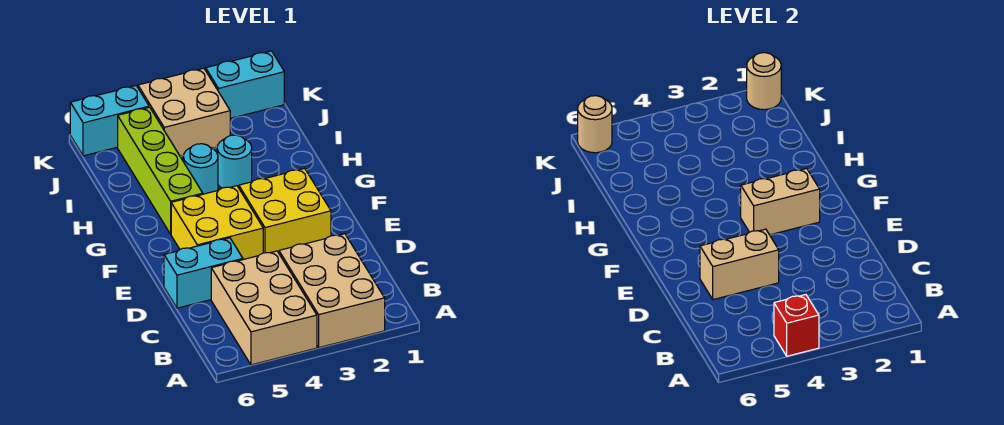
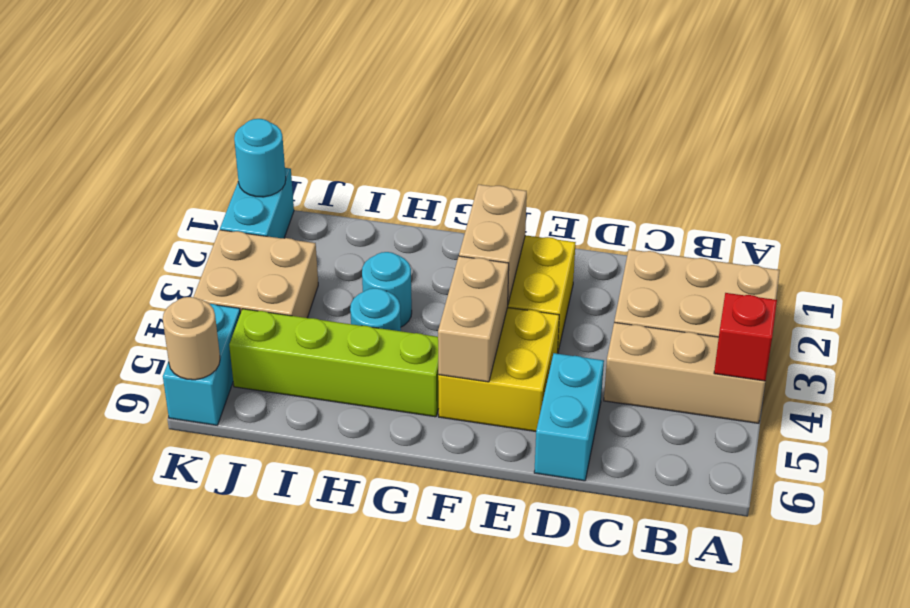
tan 2x3 brick [211,251,317,365] -> tan 1x3 brick [604,322,765,423]
tan 1x2 brick [700,229,779,300] -> tan 1x2 brick moved to [438,256,509,382]
tan 1x1 round brick [747,53,781,110] -> cyan 1x1 round brick [234,119,286,197]

